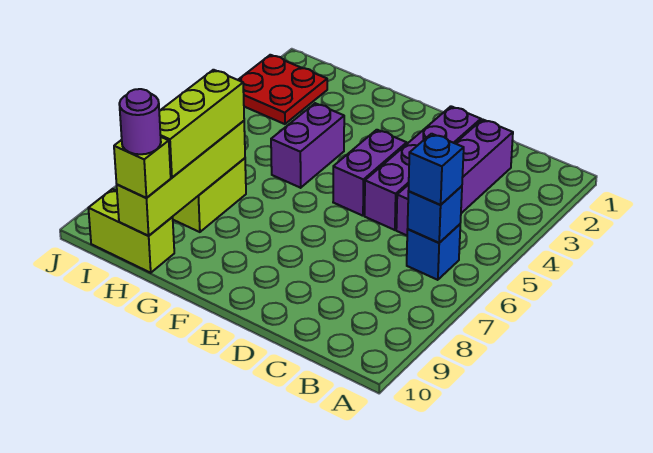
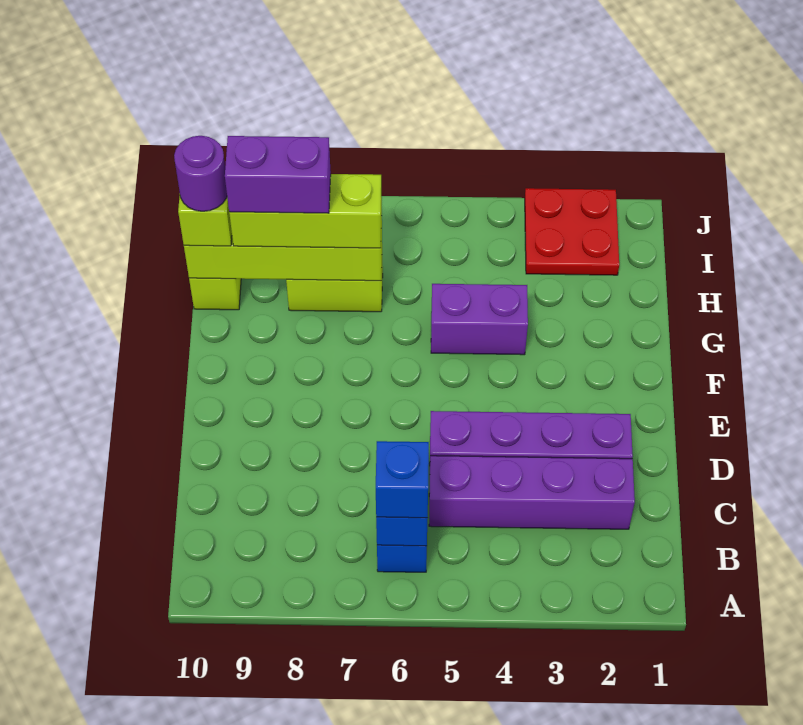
purple 1x2 brick [333,130,407,216] -> purple 1x2 brick moved to [225,136,331,213]

